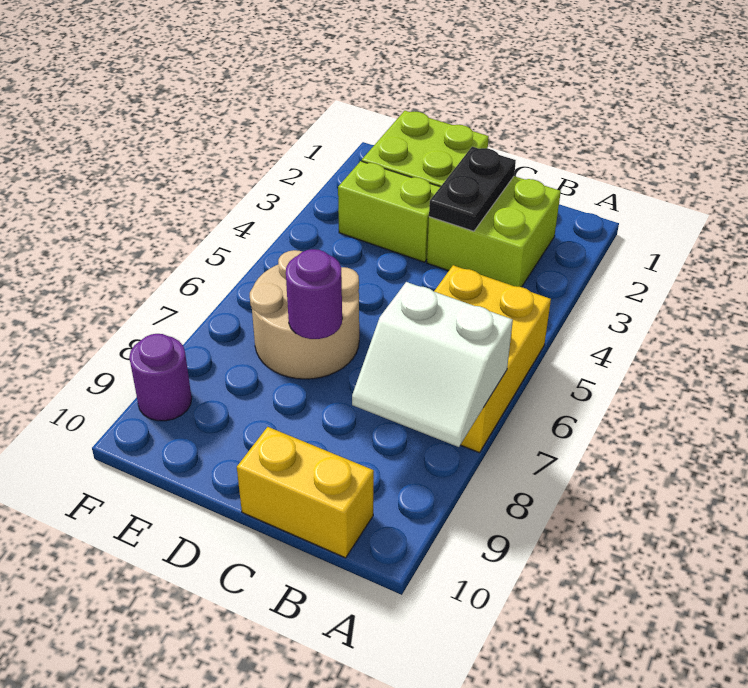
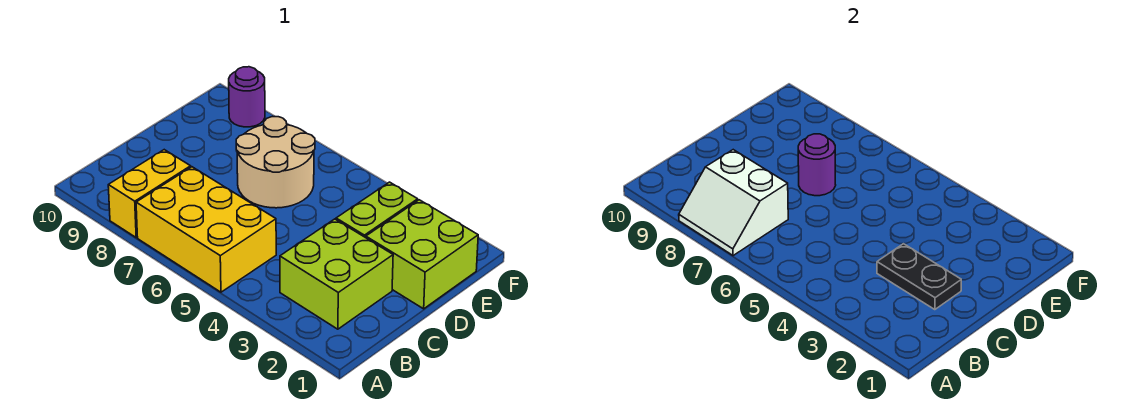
white 2x2 slope [352,282,513,447] -> white 2x2 slope turned to [679,150,788,256]
yellow 1x2 brick [237,427,374,558] -> yellow 1x2 brick moved to [108,150,191,237]

